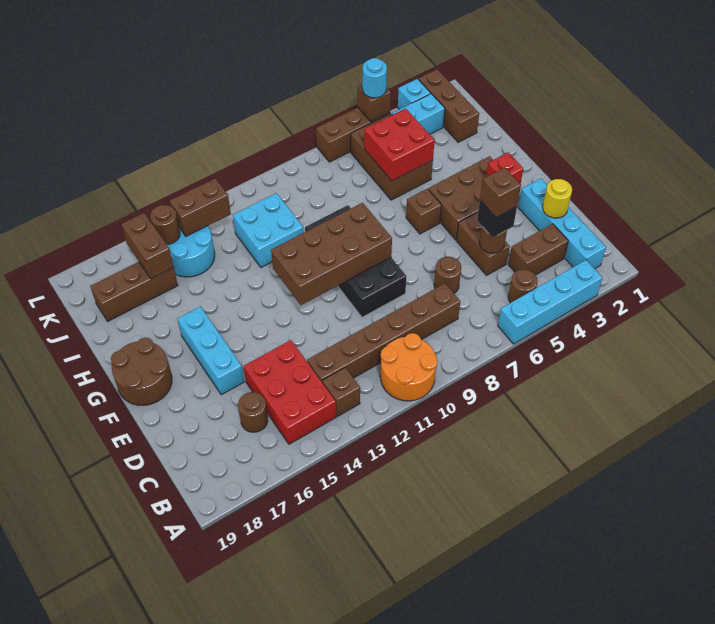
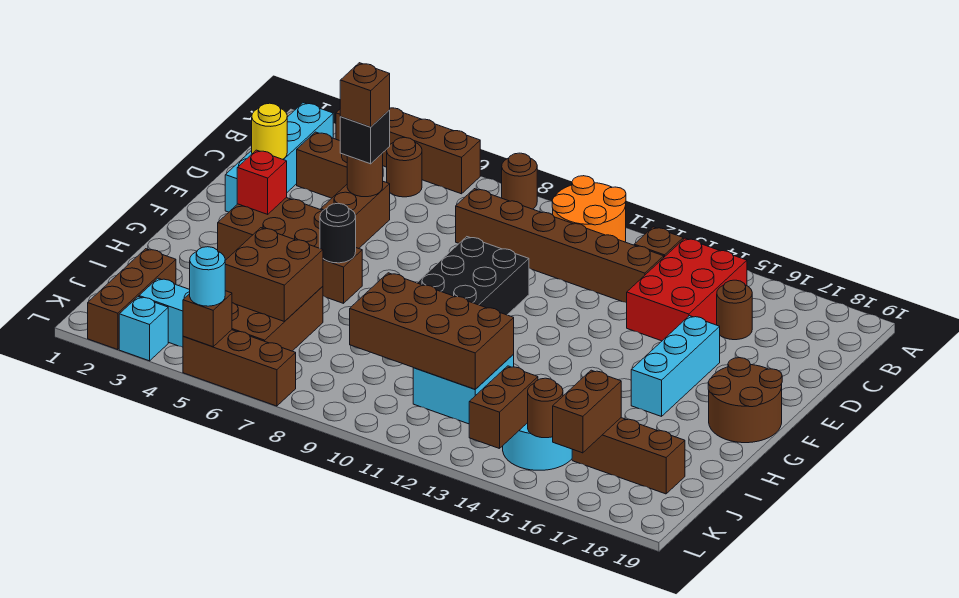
cyan 1x4 brick [498,260,603,344] -> brown 1x4 brick [336,108,480,194]
brown 1x1 round brick [434,257,461,293] -> brown 1x1 round brick moved to [502,153,537,209]
brown 2x4 brick [271,203,392,305] -> brown 2x4 brick moved to [350,273,514,389]
none -> black 1x1 round brick [320,203,356,263]
red 2x2 brick [364,109,435,181] -> brown 2x2 brick [225,228,323,322]
brown 1x2 brick [170,178,231,236] -> brown 1x2 brick turned to [469,366,538,449]

